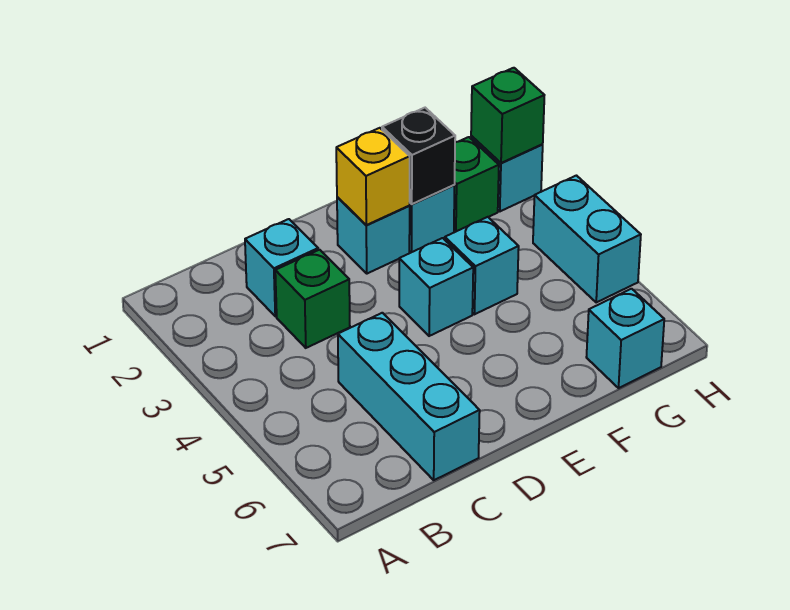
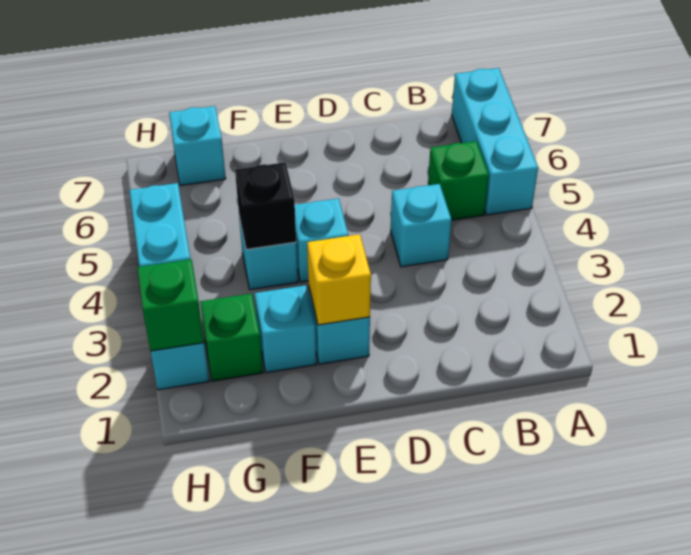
cyan 1x1 brick [245,219,318,316] -> cyan 1x1 brick moved to [391,184,451,267]
green 1x1 brick [275,250,350,348] -> green 1x1 brick moved to [428,141,489,220]
cyan 1x3 brick [338,313,480,480] -> cyan 1x3 brick moved to [452,68,538,215]
black 1x1 brick [382,108,455,204] -> black 1x1 brick moved to [235,162,296,250]

